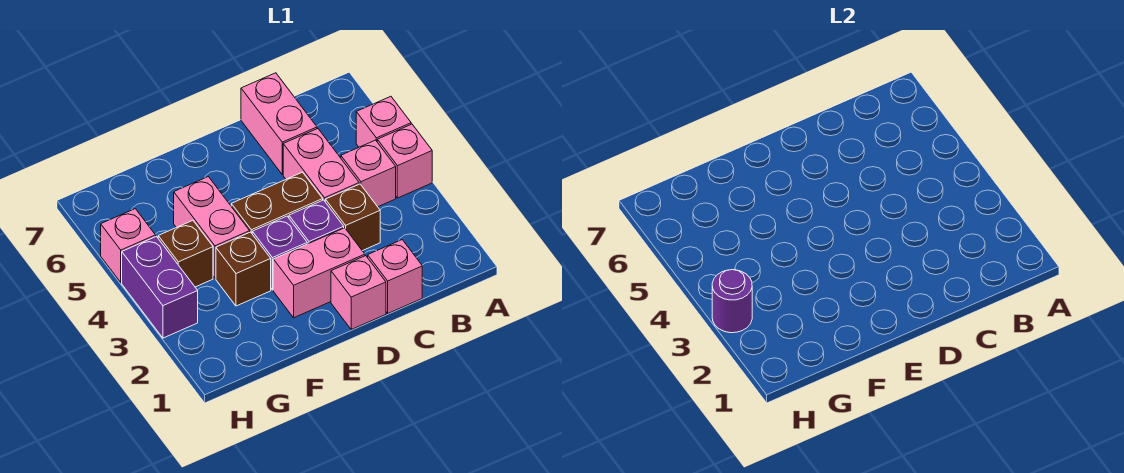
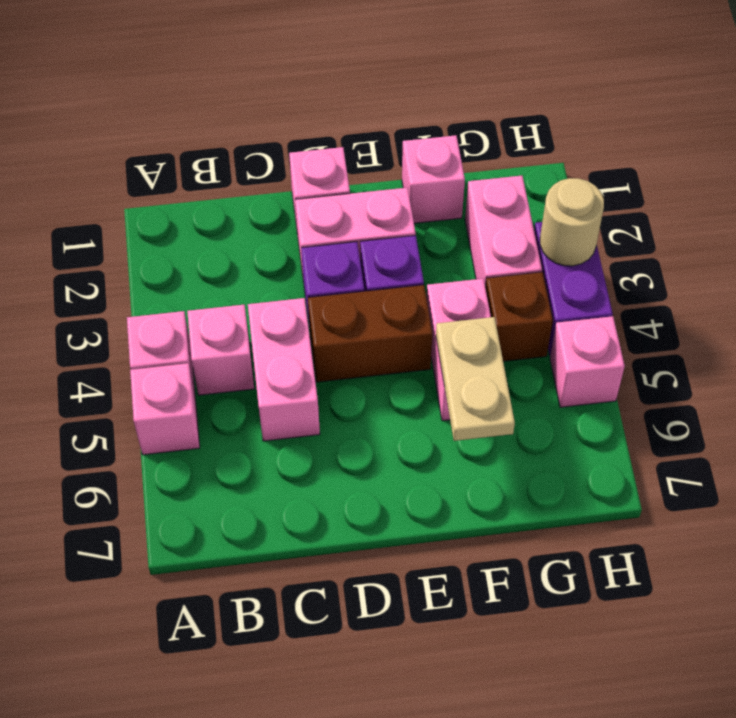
pink 1x1 brick [368,240,422,313] -> pink 1x1 brick moved to [402,135,465,223]
brown 1x1 brick [325,184,380,251] -> none
pink 1x2 brick [241,73,317,175] -> pink 1x2 brick moved to [465,176,542,287]
brown 1x1 brick [216,232,271,306] -> none
none -> tan 1x2 plate [436,317,515,441]
purple 1x1 round brick [712,270,752,333] -> tan 1x1 round brick [540,178,604,266]

